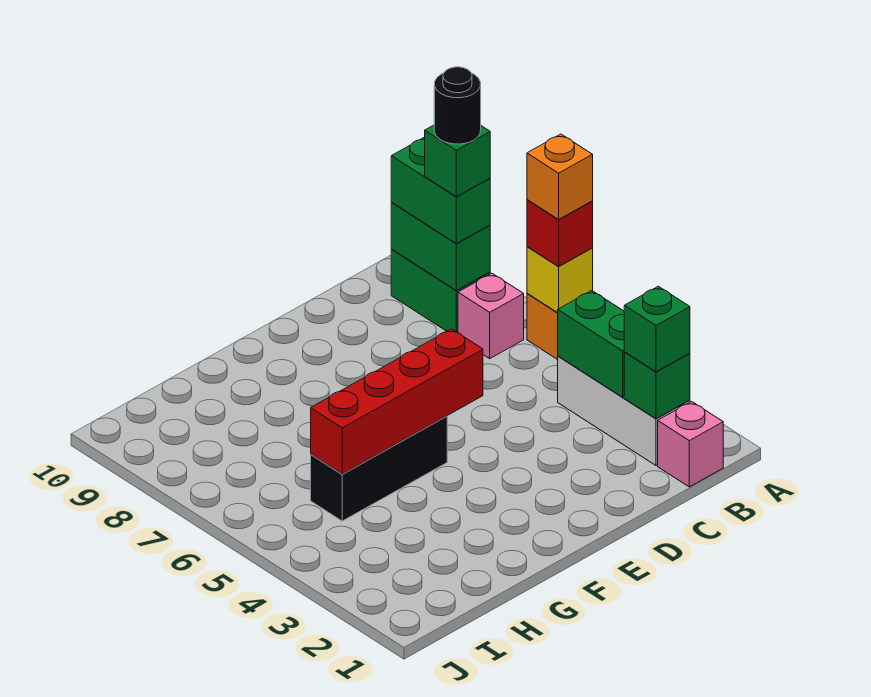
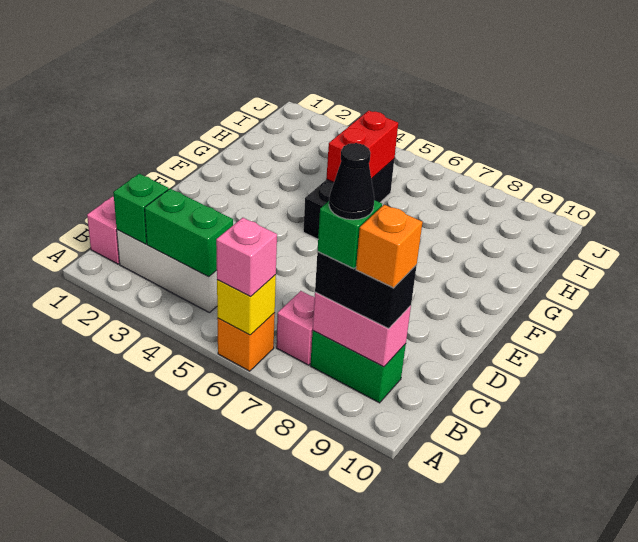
red 1x1 brick [527,200,593,266] -> pink 1x1 brick [216,218,277,296]
orange 1x1 brick [527,134,593,219] -> orange 1x1 brick moved to [356,205,423,288]
green 1x1 brick [624,286,690,372] -> none
green 1x2 brick [391,203,490,290] -> pink 1x2 brick [313,292,411,367]
green 1x2 brick [391,137,490,244] -> black 1x2 brick [315,252,417,328]
black 1x1 round brick [434,67,481,144] -> black 1x1 cone [329,143,374,220]
red 1x4 brick [311,329,483,474] -> red 1x2 brick [326,111,398,182]

